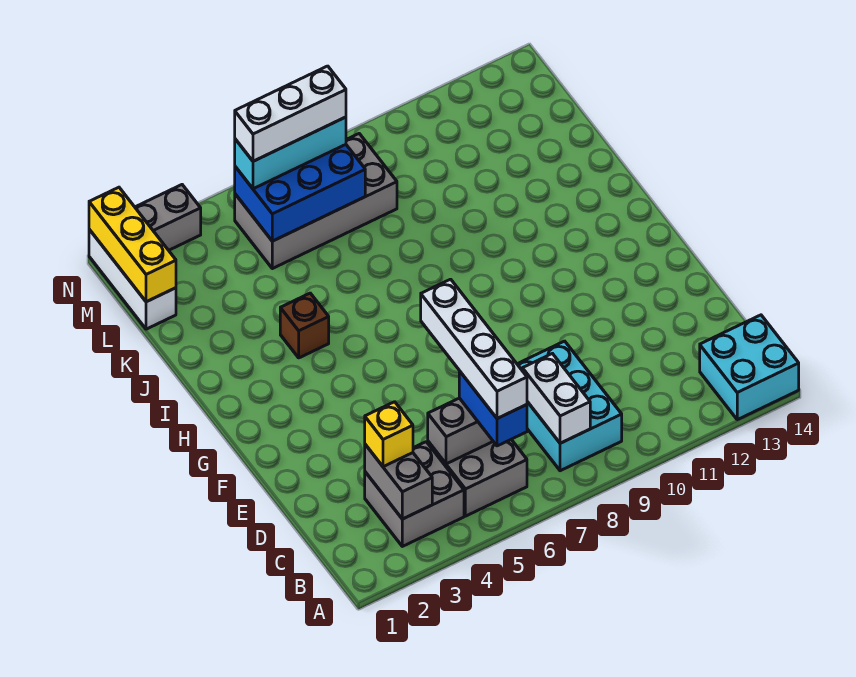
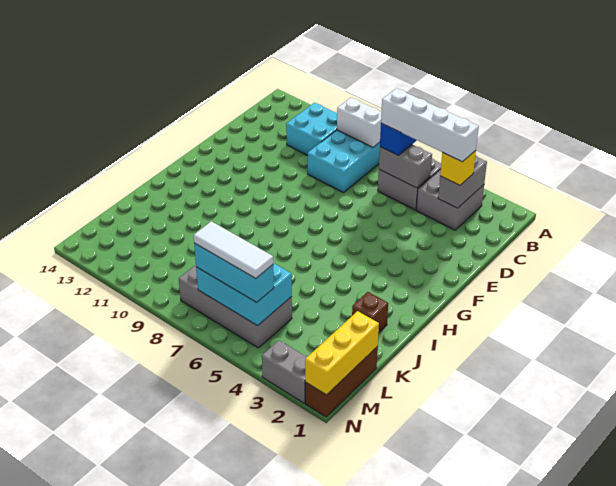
cyan 2x2 brick [700,315,799,420] -> cyan 2x2 brick moved to [286,103,337,155]
white 1x4 brick [421,279,527,419] -> white 1x4 brick turned to [381,88,479,162]
white 1x2 brick [522,354,590,443] -> white 1x2 brick turned to [337,98,381,147]
brown 1x1 brick [280,293,329,358] -> brown 1x1 brick moved to [352,292,388,333]
white 1x3 brick [89,229,176,329] -> brown 1x3 brick [305,346,378,417]
blue 2x3 brick [235,145,365,241] -> cyan 2x3 brick [196,263,292,326]
white 1x3 brick [235,66,346,161] -> white 1x3 tile [193,221,273,278]

